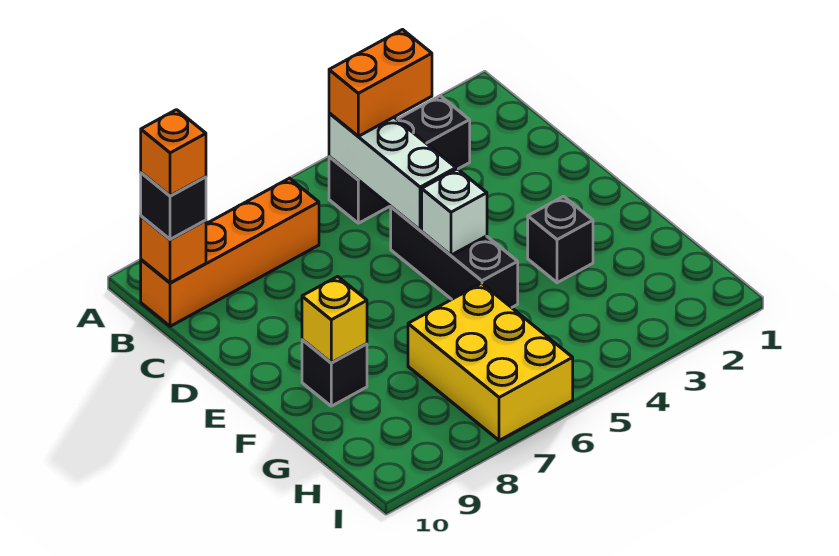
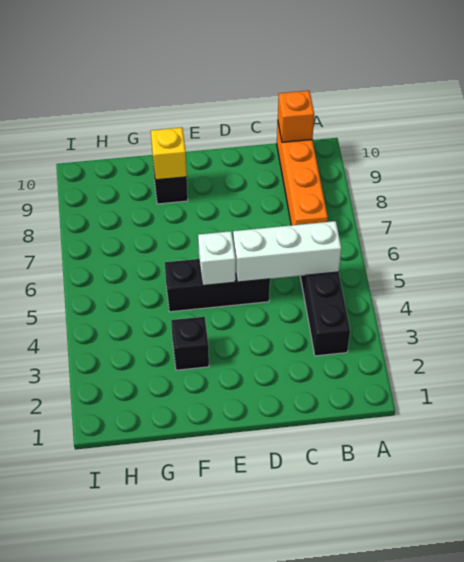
orange 1x2 brick [329,30,432,136] -> none
black 1x1 brick [141,173,206,240] -> none
orange 1x1 brick [141,110,206,196] -> none
yellow 2x3 brick [408,283,573,440] -> none

